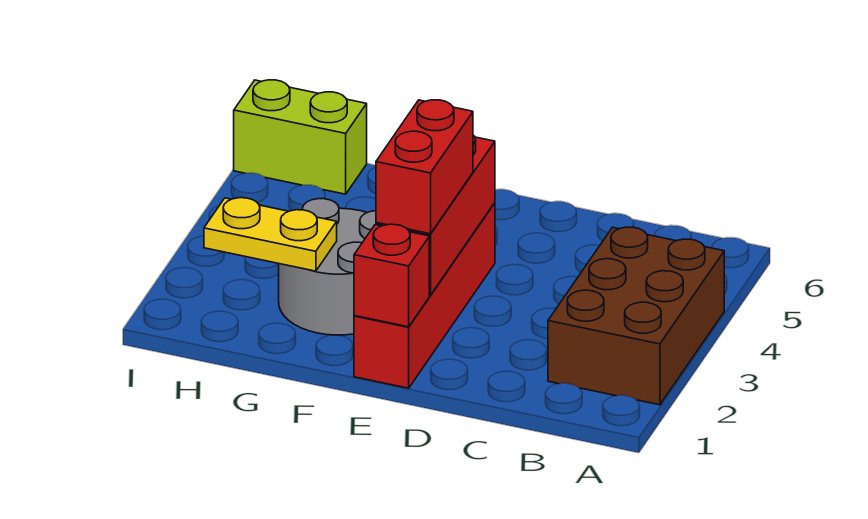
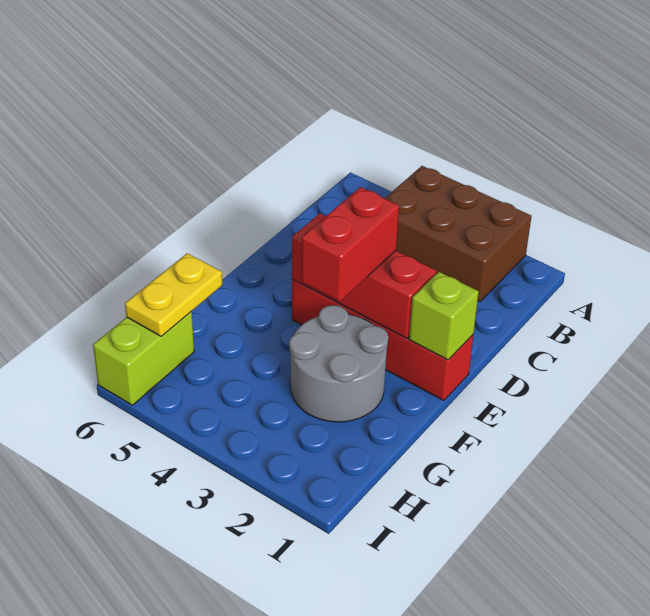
red 1x1 brick [354,224,429,327] -> lime 1x1 brick [409,272,479,360]
red 1x2 brick [376,100,473,234] -> red 1x2 brick turned to [301,187,399,302]
yellow 1x2 plate [204,198,337,271] -> yellow 1x2 plate moved to [125,253,222,336]

